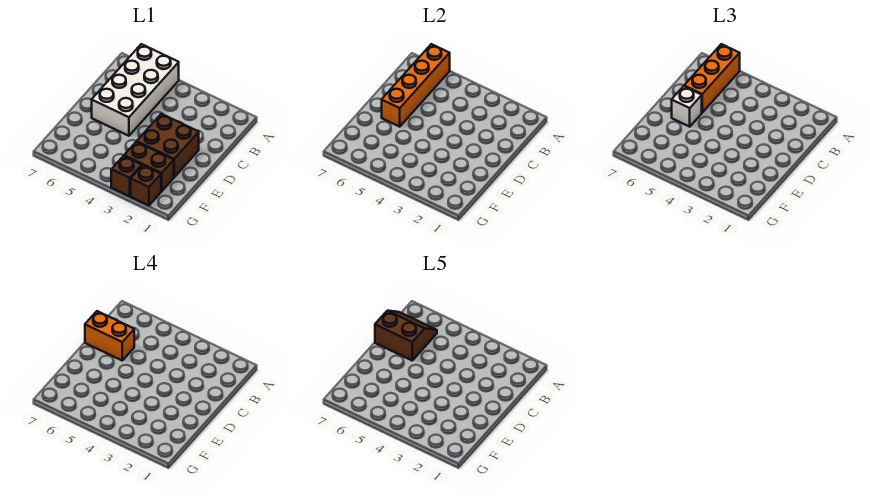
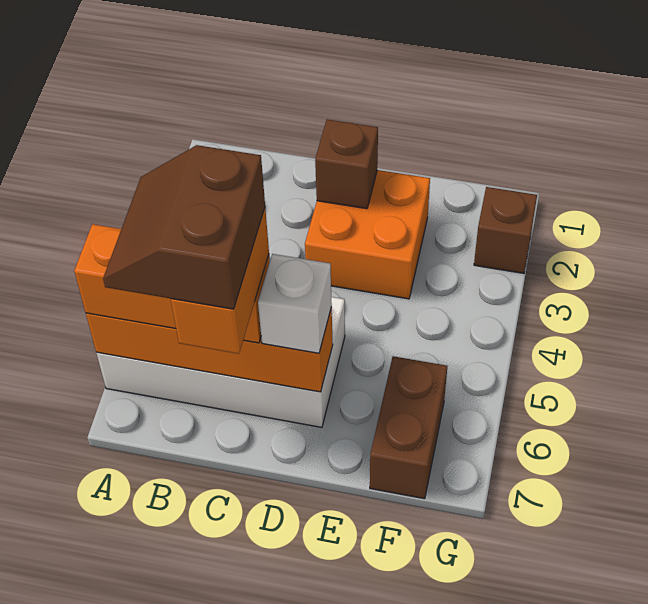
brown 2x2 brick [137,114,199,177] -> orange 2x2 brick [305,170,430,299]
brown 1x2 brick [124,142,174,192] -> brown 1x2 brick moved to [370,356,447,499]
brown 1x1 brick [111,156,142,196] -> brown 1x1 brick moved to [315,119,378,209]

